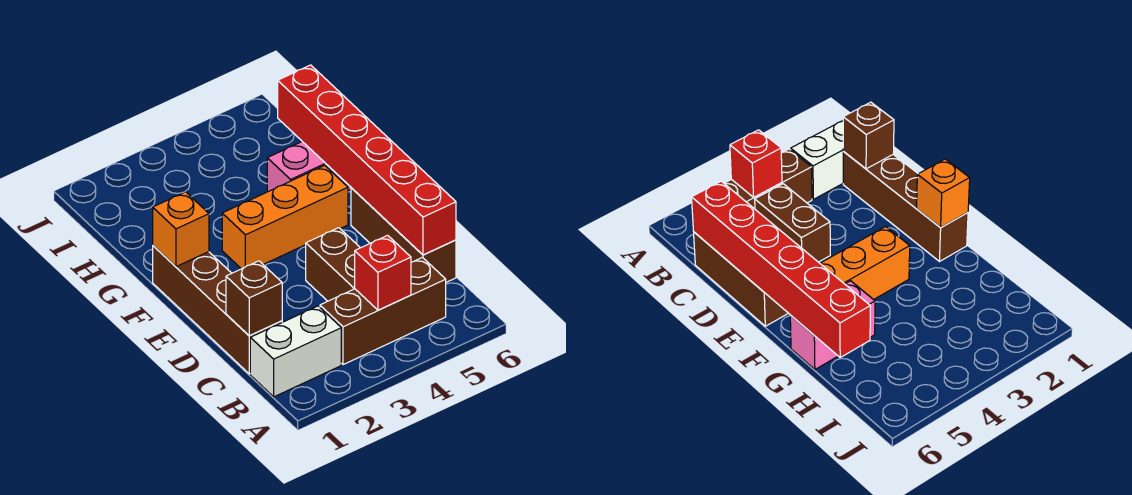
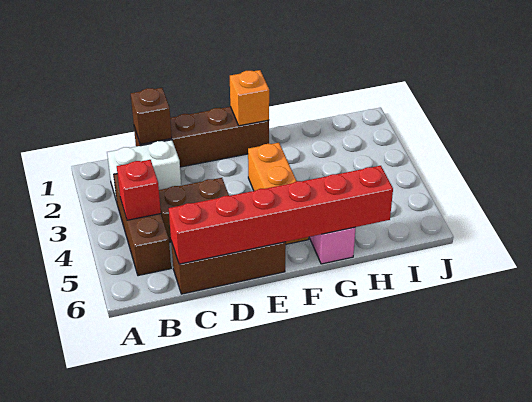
white 1x2 brick [250,306,341,397] -> white 1x2 brick turned to [107,140,181,202]

